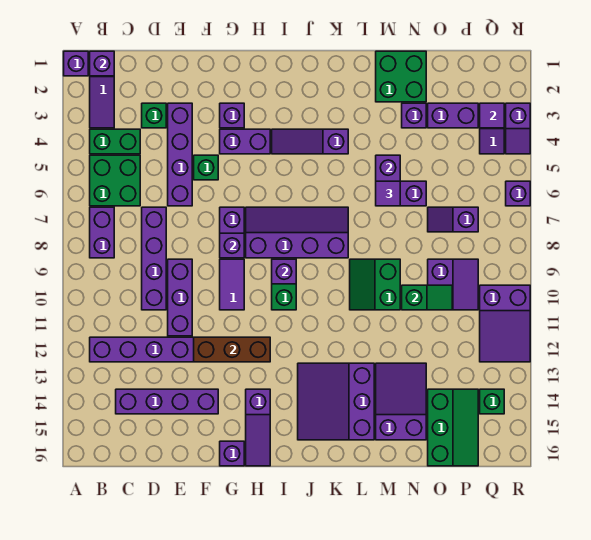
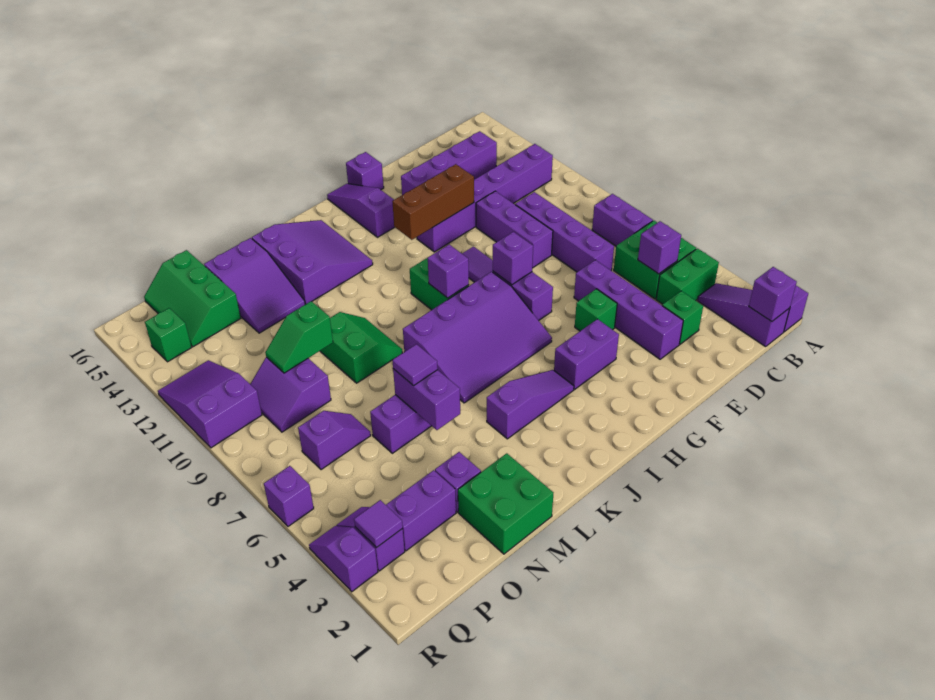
purple 1x1 brick [220,103,244,128] -> purple 1x1 brick moved to [638,221,681,274]
purple 2x4 slope [246,207,348,258] -> purple 3x4 slope [403,272,552,403]

